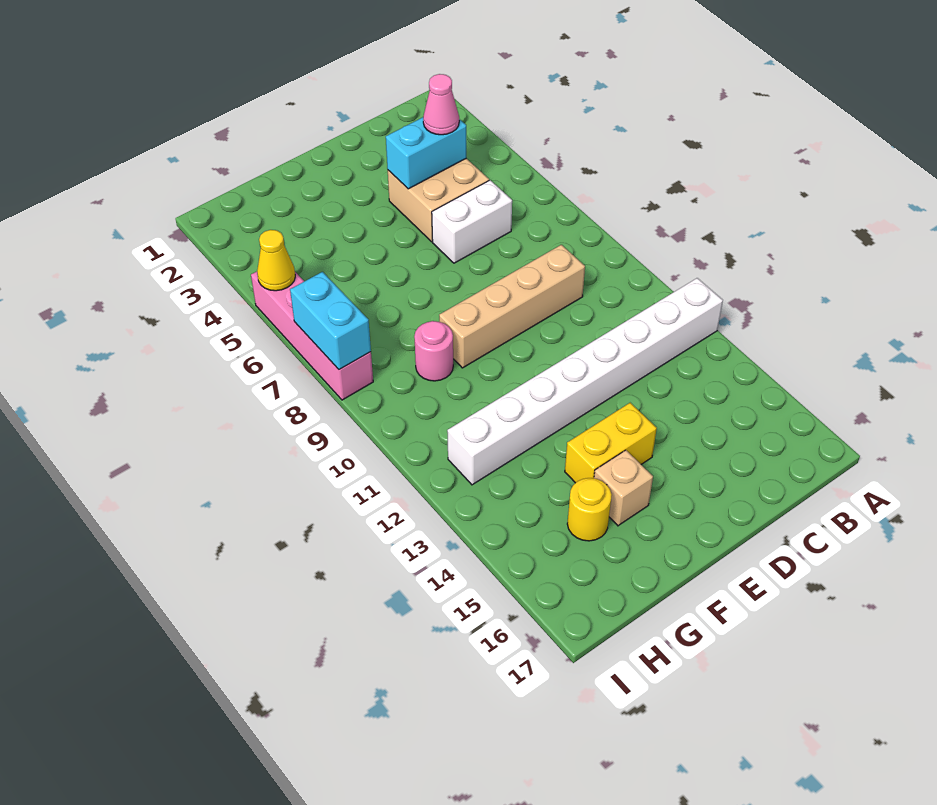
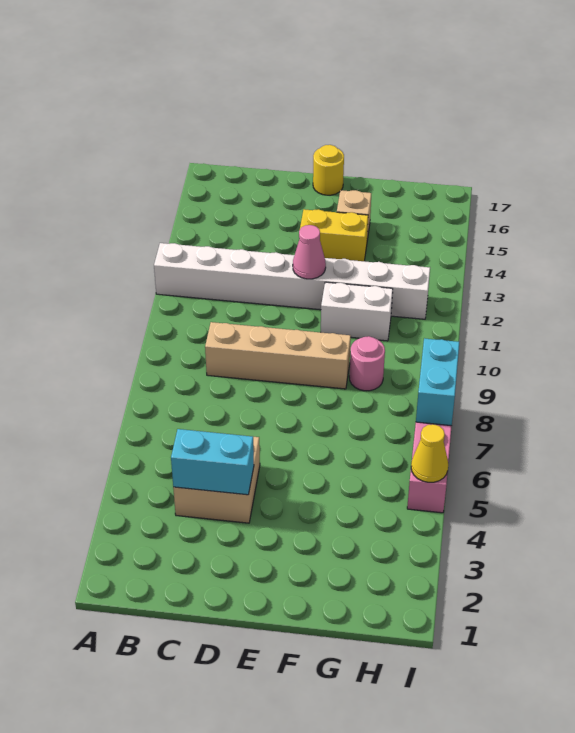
pink 1x1 cone [423,74,459,135] -> pink 1x1 cone moved to [293,225,326,279]
white 1x2 brick [432,180,512,263] -> white 1x2 brick moved to [321,282,393,341]
yellow 1x1 round brick [567,478,612,541] -> yellow 1x1 round brick moved to [313,145,344,195]

